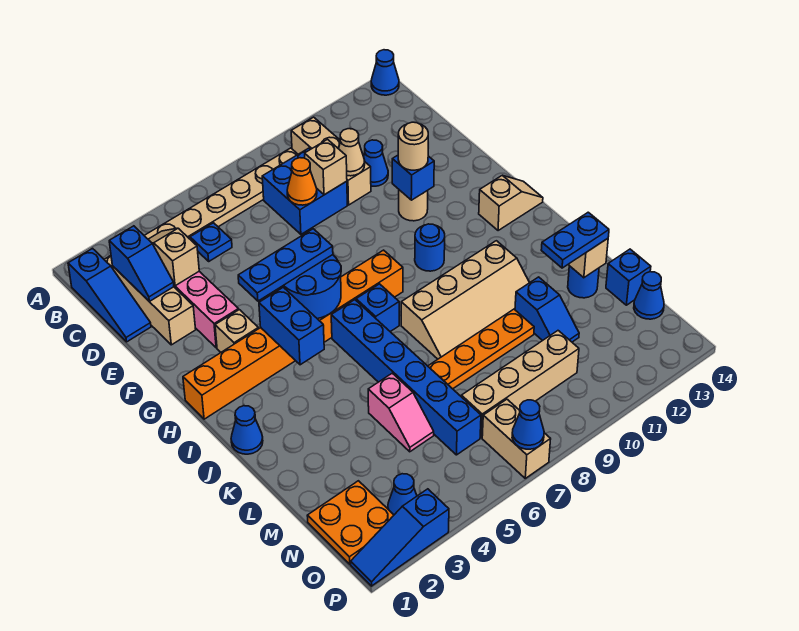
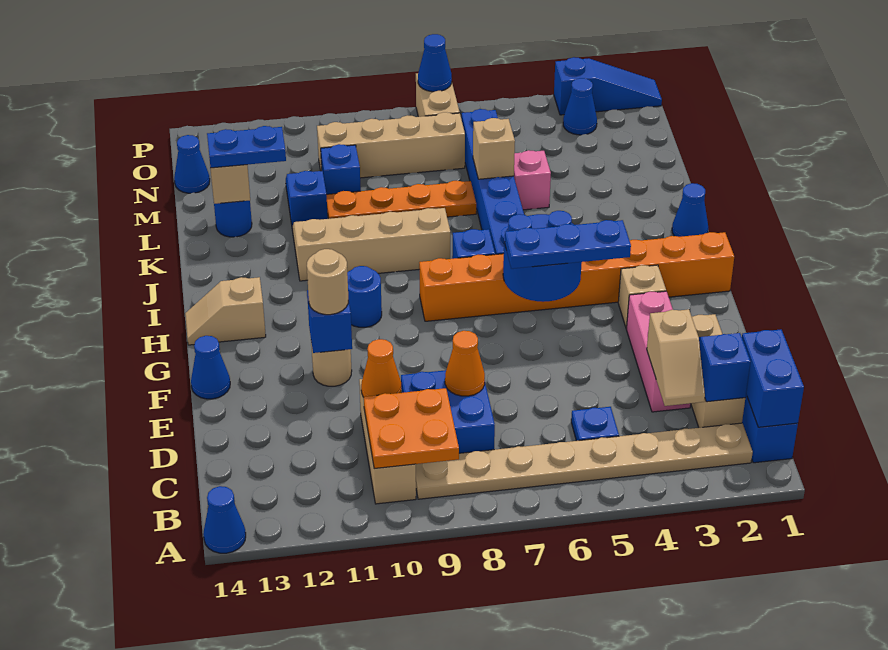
tan 1x1 brick [305,140,347,195] -> tan 1x1 brick moved to [473,118,515,179]
tan 1x1 cone [339,129,365,176] -> orange 1x1 cone [361,339,401,397]
blue 1x1 cone [364,140,388,186] -> blue 1x1 cone moved to [191,336,230,399]
blue 1x2 brick [259,287,324,365] -> blue 1x2 brick moved to [742,329,804,427]
blue 1x1 brick [606,249,651,305] -> blue 1x1 brick moved to [321,144,361,194]
orange 2x2 plate [307,481,394,564] -> orange 2x2 plate moved to [364,388,459,469]

